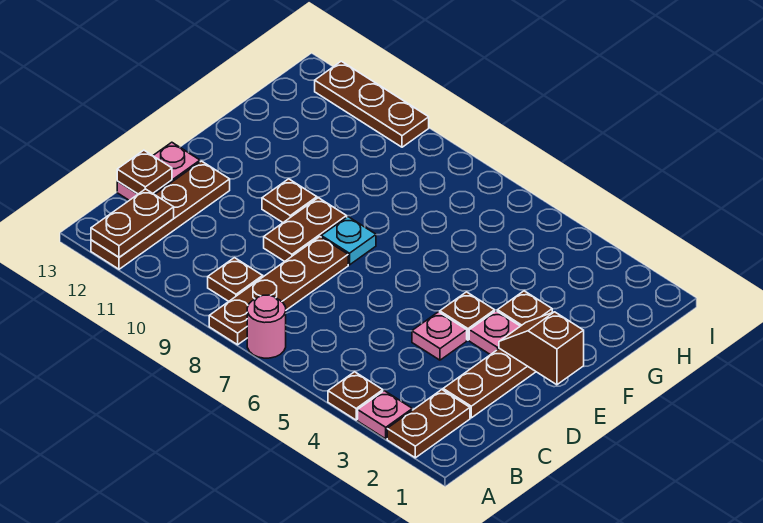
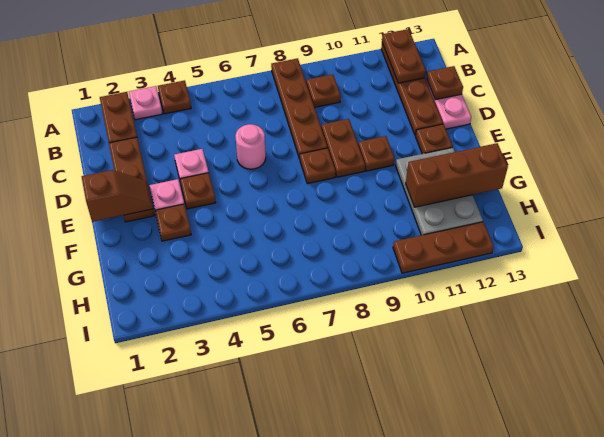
pink 1x1 round brick [247,295,286,358] -> pink 1x1 round brick moved to [235,124,266,169]
cyan 1x1 plate [321,217,376,265] -> brown 1x1 plate [300,148,336,184]
none -> brown 1x1 plate [415,124,453,154]
none -> grey 2x3 plate [396,147,483,235]
none -> brown 1x3 brick [406,143,508,207]

